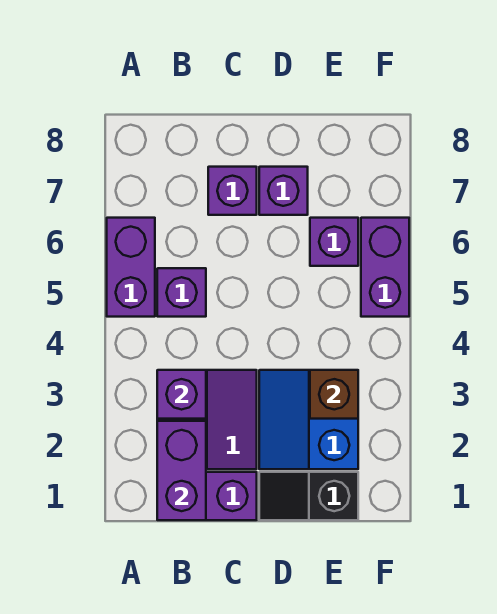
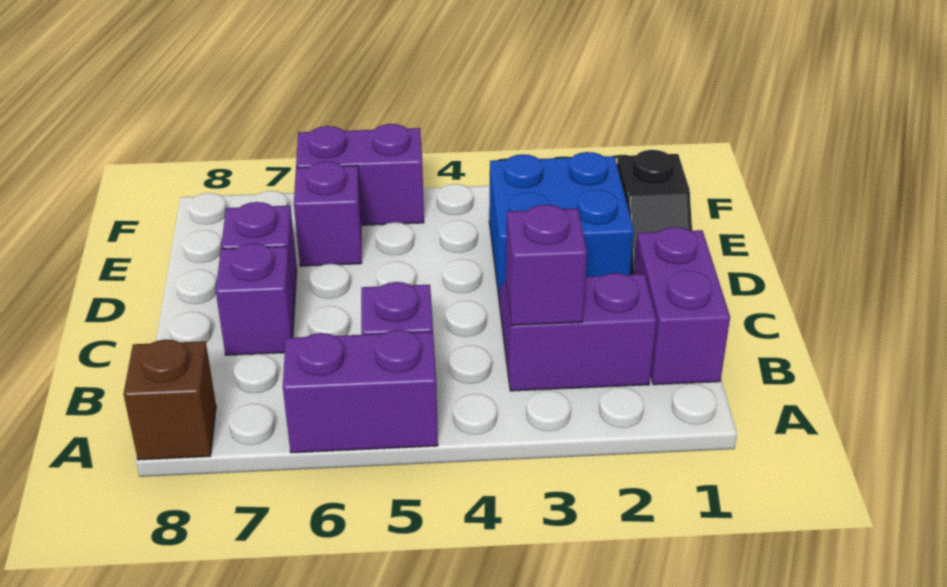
purple 1x2 brick [157,421,206,520] -> none
blue 2x2 slope [259,370,358,469] -> blue 2x2 brick [489,152,634,297]
brown 1x1 brick [310,370,358,419] -> brown 1x1 brick moved to [123,339,216,460]

